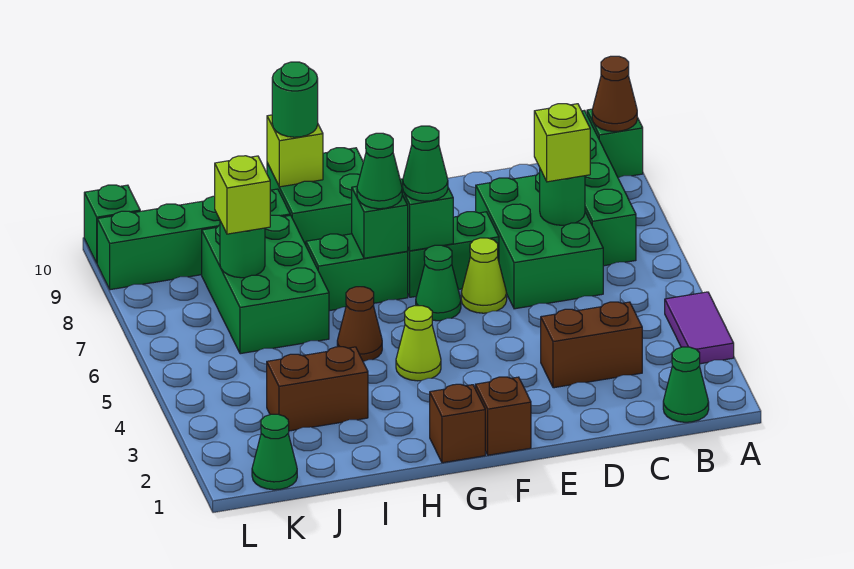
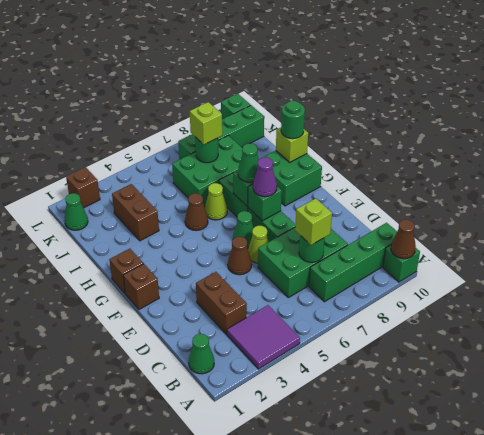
purple 1x2 tile [665,292,734,364] -> purple 2x2 tile [227,305,300,369]
none -> brown 1x1 cone [228,237,252,275]
green 1x1 cone [403,126,448,201] -> purple 1x1 cone [253,157,277,197]
lime 1x1 cone [396,306,441,381] -> lime 1x1 cone moved to [205,183,227,220]
green 1x4 brick [97,189,290,290] -> green 1x4 brick turned to [178,105,264,160]
none -> brown 1x1 brick [66,167,100,208]

